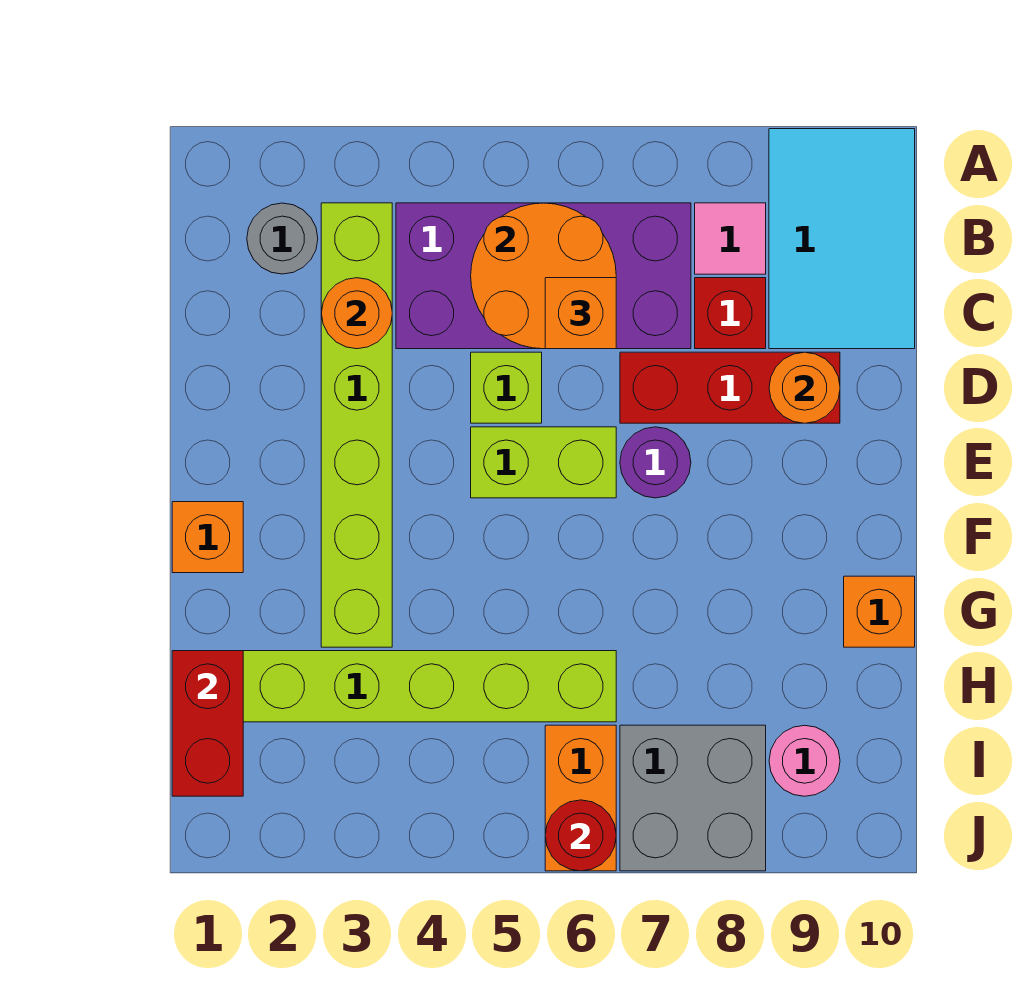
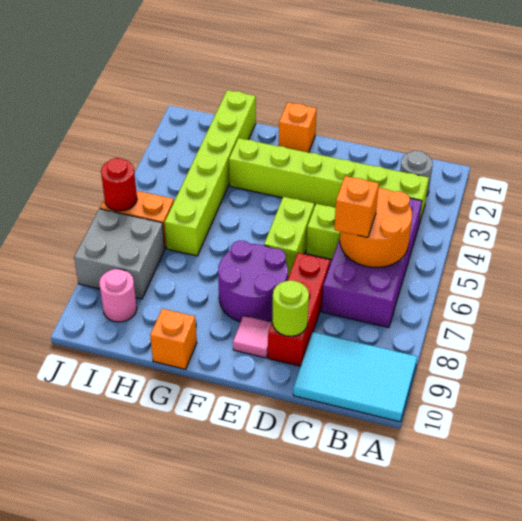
pink 1x1 tile [695,203,766,274] -> pink 1x1 tile moved to [233,316,272,358]
orange 1x1 round brick [321,278,392,349] -> none
red 1x1 brick [695,278,766,349] -> none
orange 1x1 round brick [769,352,840,423] -> lime 1x1 round brick [272,281,309,336]
purple 1x1 round brick [620,427,691,498] -> purple 2x2 round brick [218,241,288,322]
red 1x2 brick [172,651,243,796] -> none

